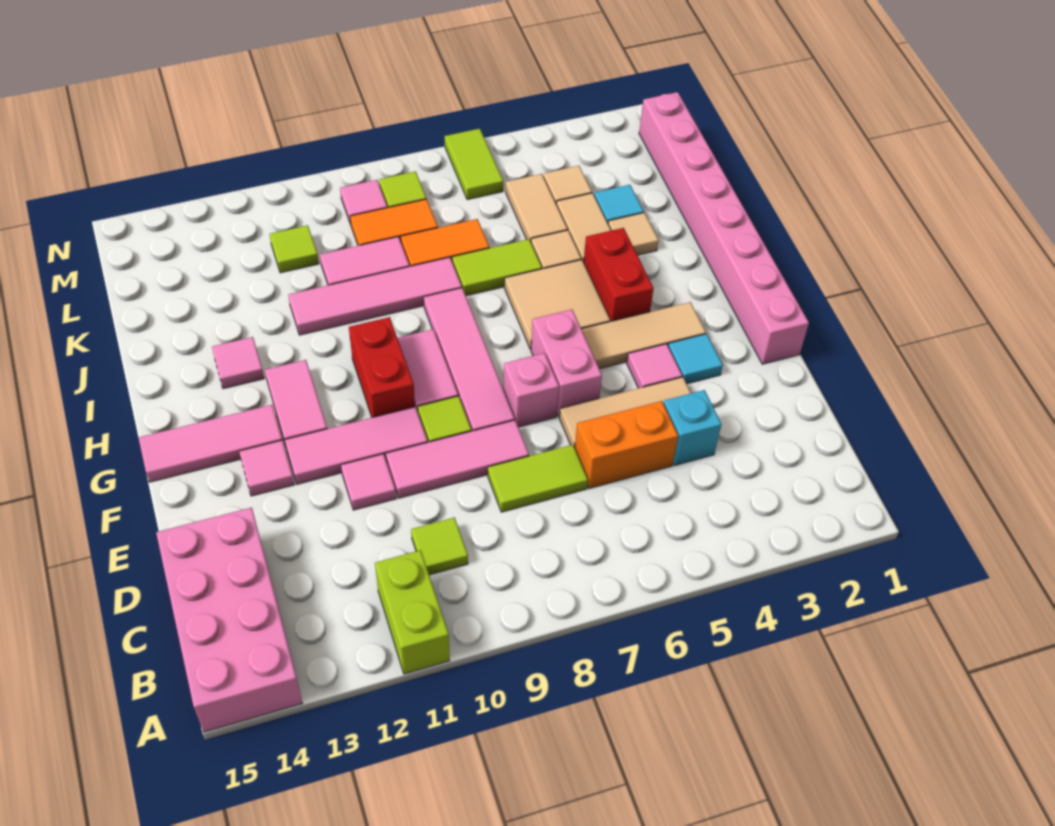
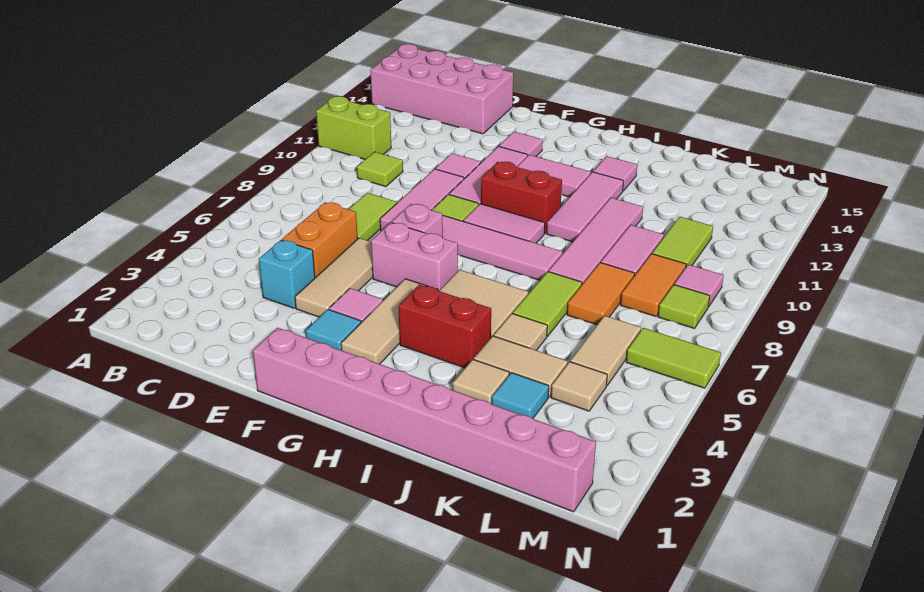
pink 1x3 tile [139,405,282,482] -> pink 1x3 tile moved to [547,172,624,242]
tan 1x2 tile [506,174,567,242] -> tan 1x2 tile turned to [570,316,641,386]
lime 1x1 tile [270,225,319,273] -> lime 1x2 tile [652,217,713,266]

